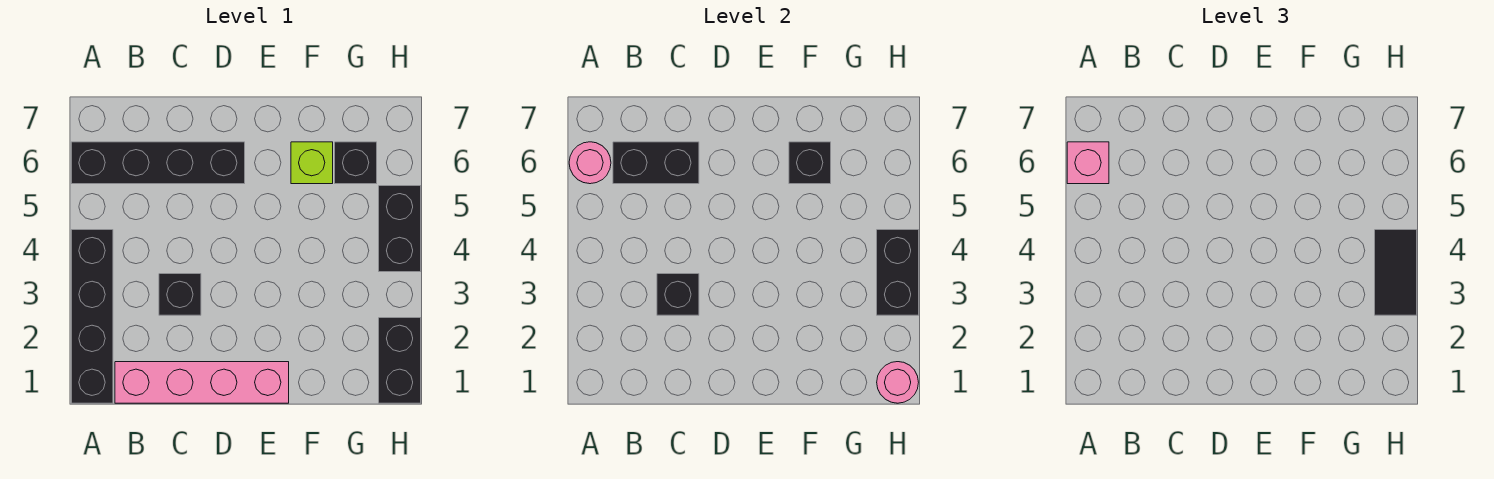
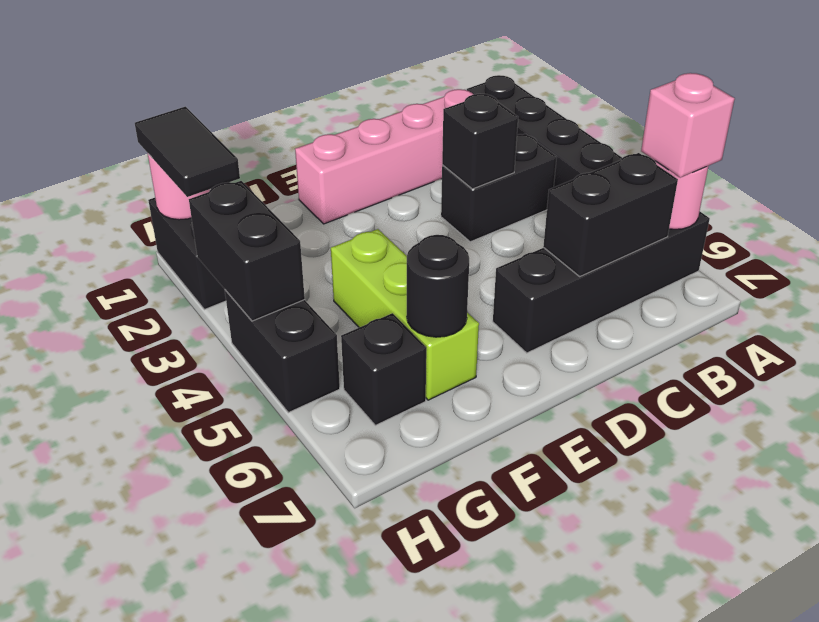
black 1x1 brick [159,274,201,315] -> black 1x2 brick [441,134,557,242]
lime 1x1 brick [291,142,333,184] -> lime 1x3 brick [331,229,479,400]
black 1x1 brick [789,142,831,184] -> black 1x1 round brick [407,235,469,337]
black 1x2 tile [1375,230,1417,315] -> black 1x2 tile moved to [135,107,240,197]

